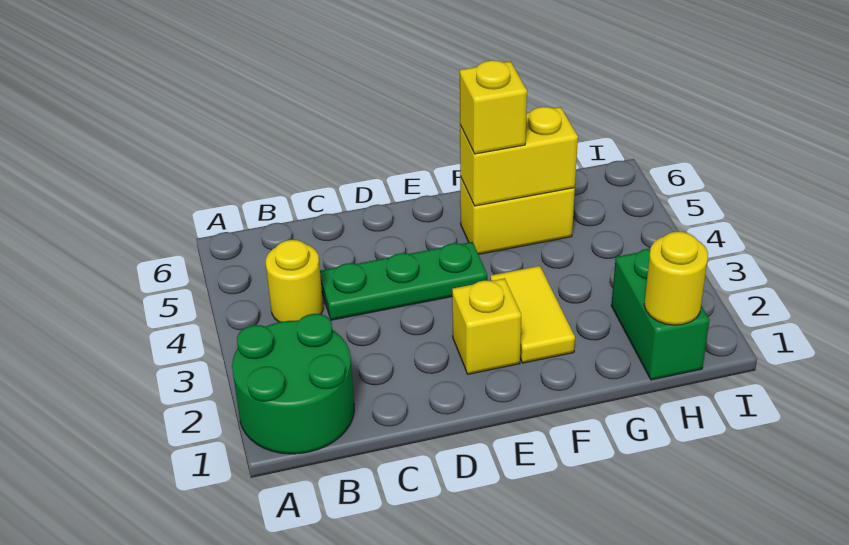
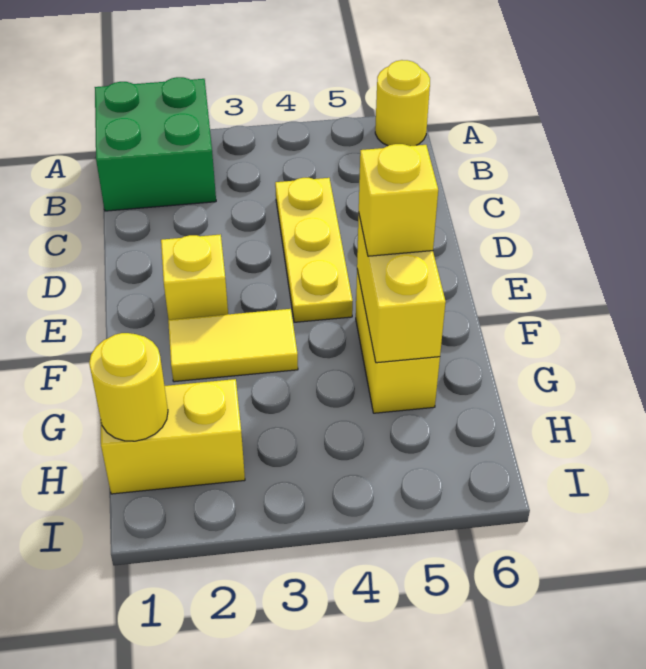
green 2x2 round brick [232,314,354,454] -> green 2x2 brick [95,77,216,211]
yellow 1x1 round brick [266,240,323,322] -> yellow 1x1 round brick moved to [375,60,430,146]
green 1x3 plate [320,242,487,320] -> yellow 1x3 plate [275,178,353,322]
green 1x2 brick [611,249,709,380] -> yellow 1x2 brick [100,379,245,494]

